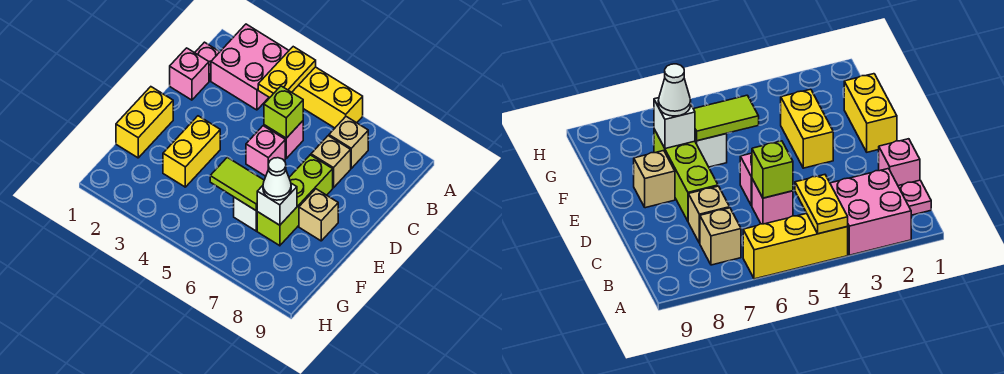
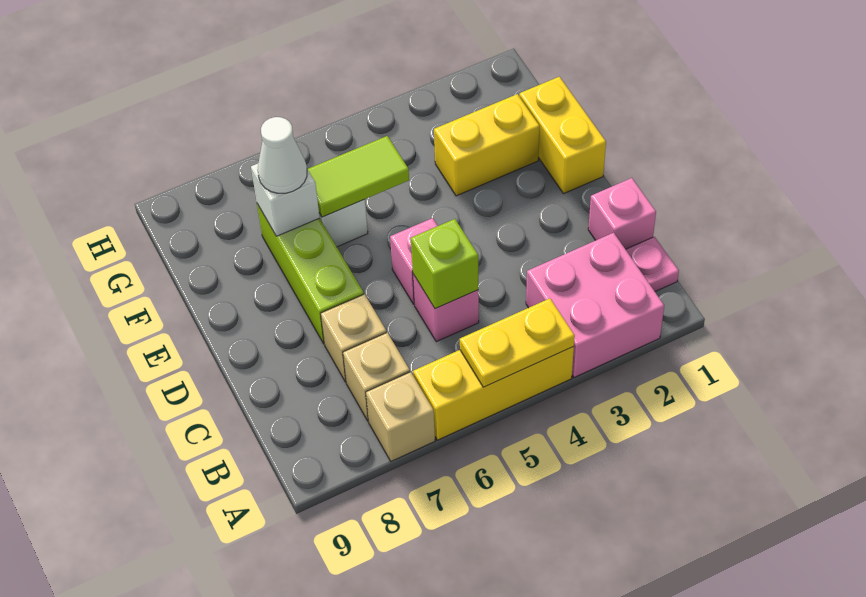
yellow 1x2 plate [258,47,316,98] -> yellow 1x2 plate turned to [460,298,575,387]
yellow 1x2 brick [163,116,220,187] -> yellow 1x2 brick turned to [434,94,540,196]
tan 1x1 brick [299,189,338,241] -> tan 1x1 brick moved to [366,372,435,461]

